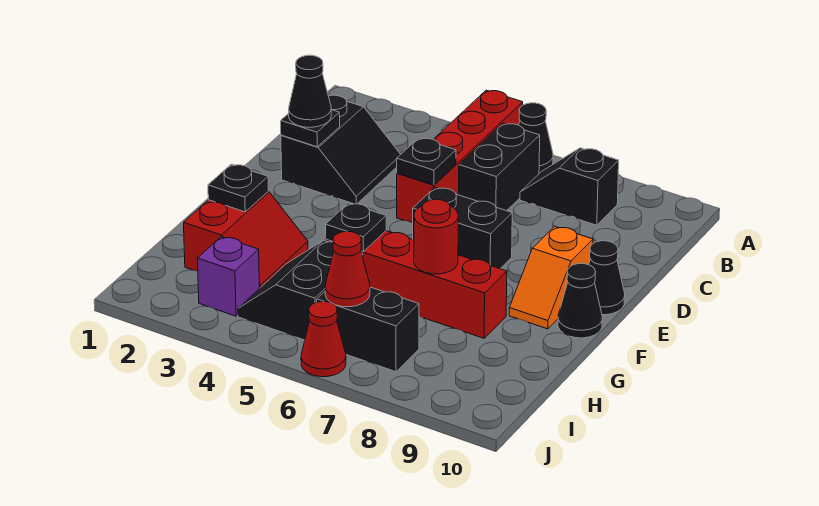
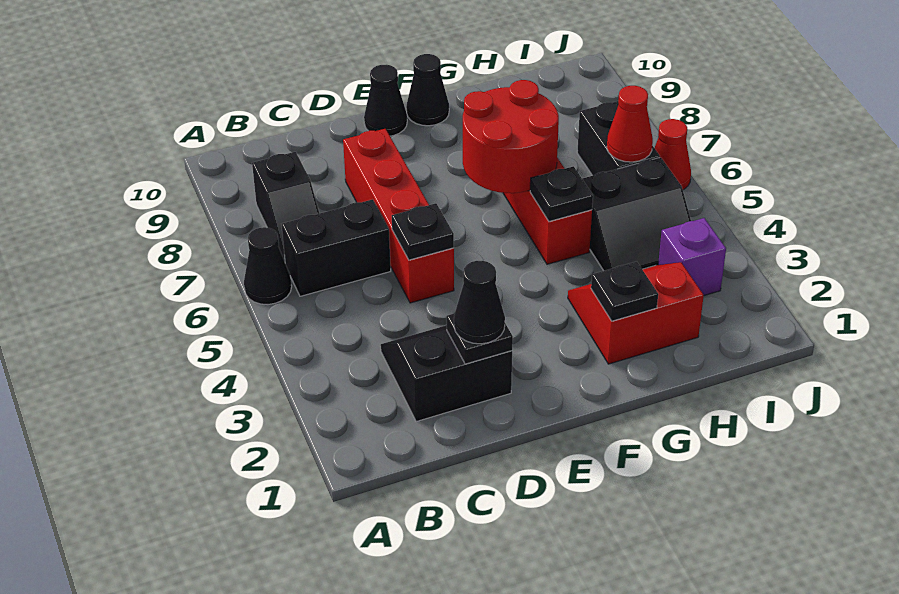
red 1x4 brick [397,90,523,223] -> red 1x4 brick turned to [343,129,454,303]
black 1x2 brick [413,187,512,269] -> none
orange 1x2 slope [509,226,593,329] -> none
red 1x1 round brick [414,199,458,274] -> red 2x2 round brick [463,80,559,193]

